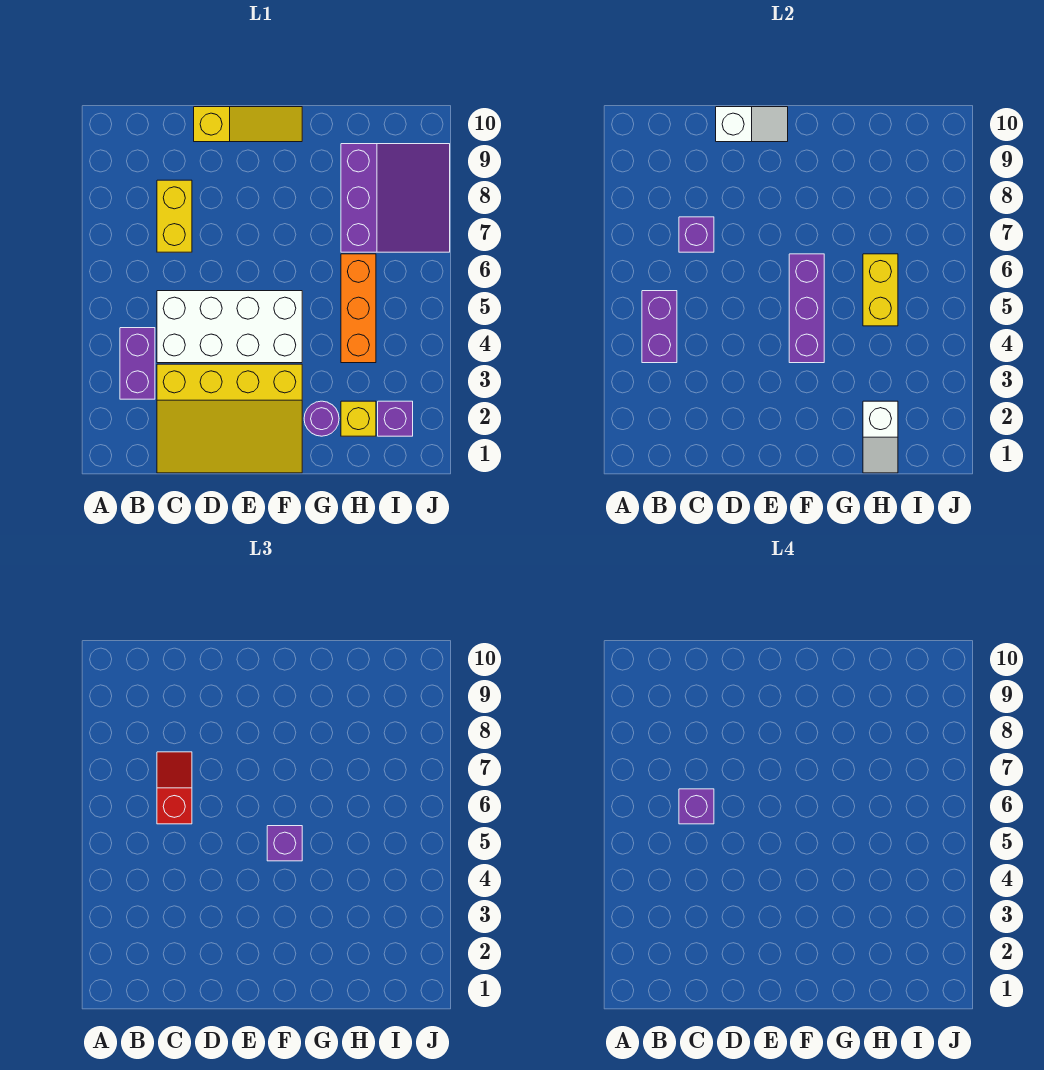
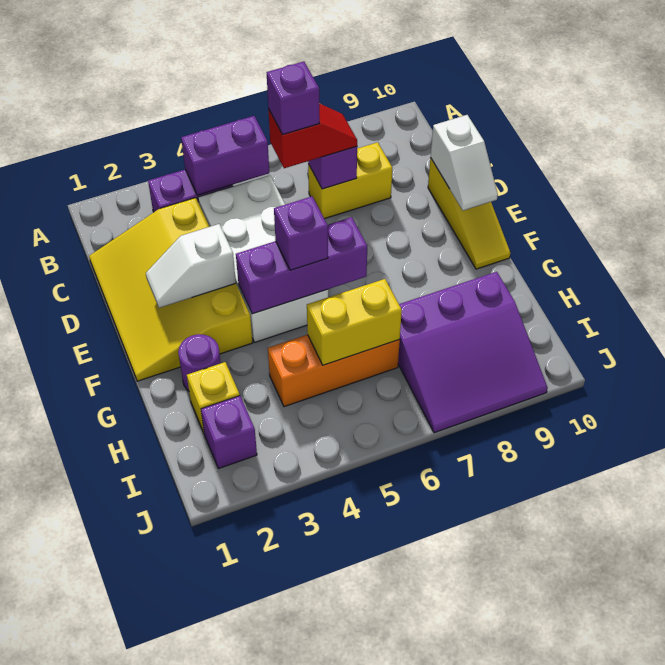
white 1x2 slope [863,401,898,473] -> white 1x2 slope moved to [146,224,236,308]

